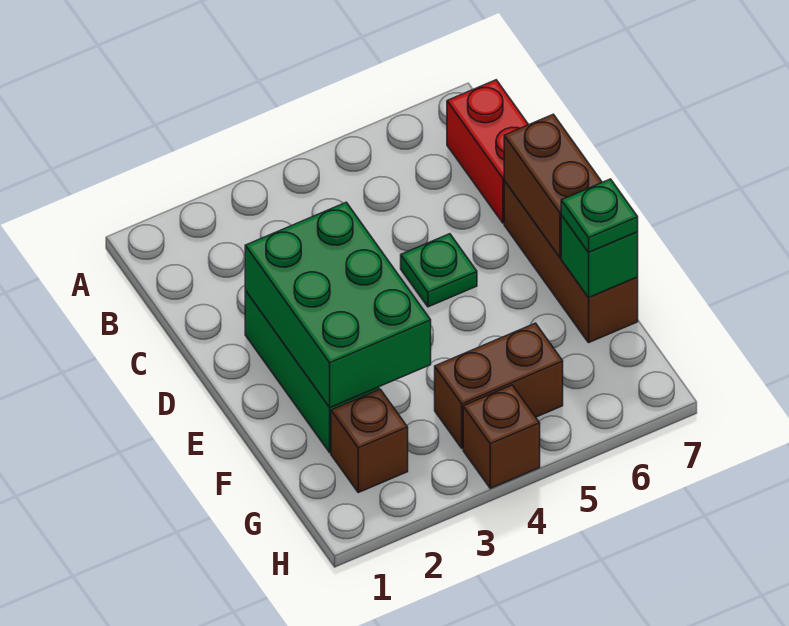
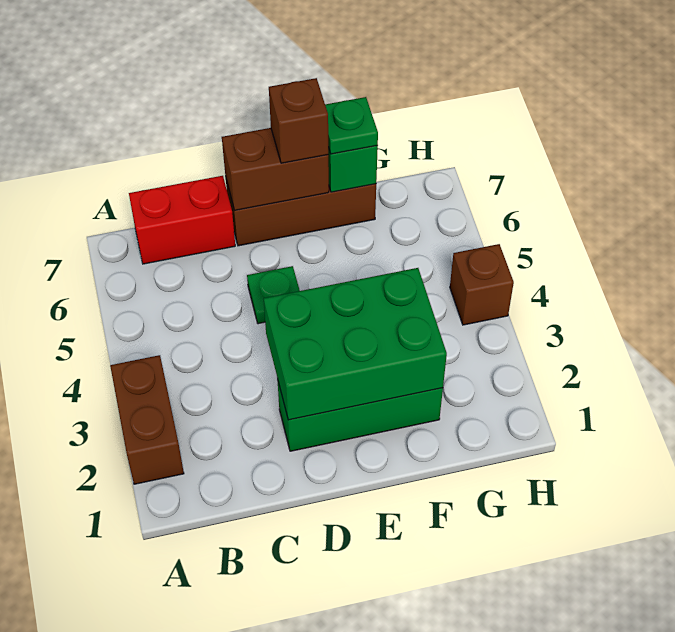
brown 1x1 brick [331,389,408,493] -> brown 1x1 brick moved to [269,78,328,163]
brown 1x2 brick [435,323,563,448] -> brown 1x2 brick moved to [110,355,184,484]

